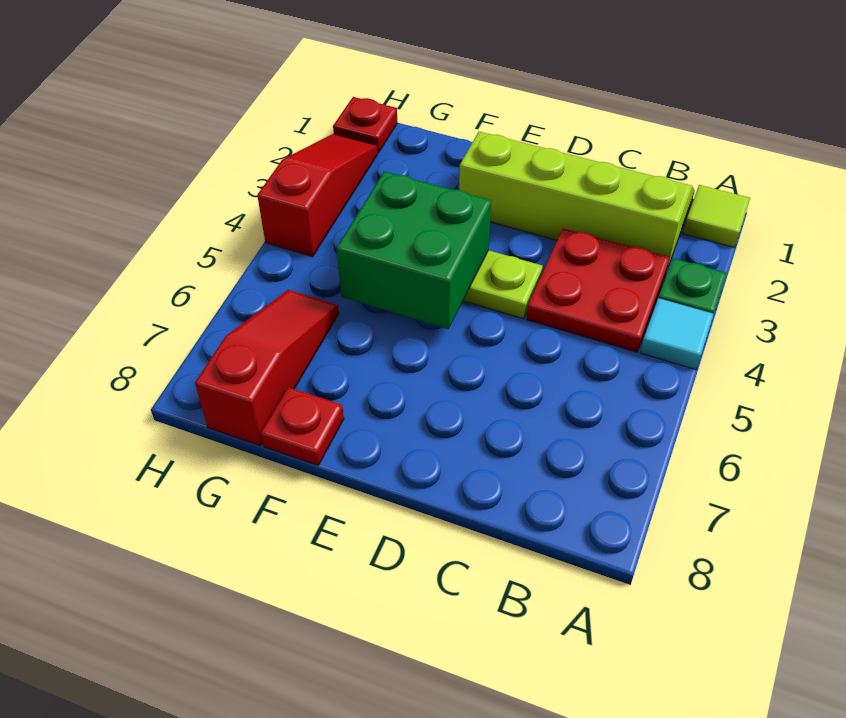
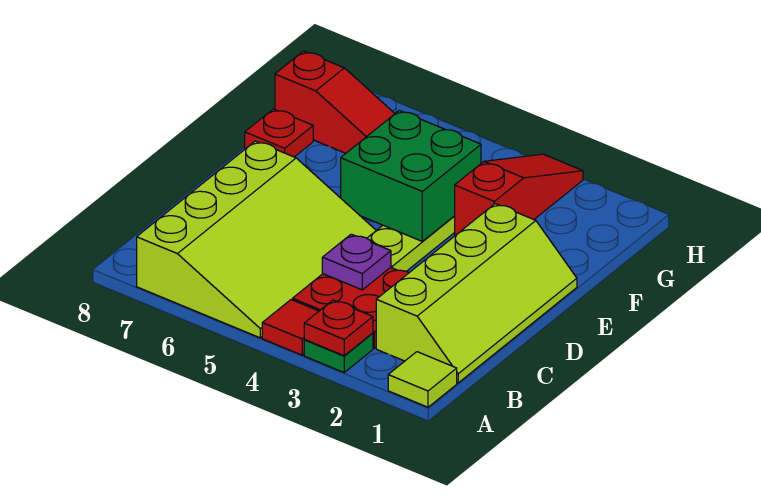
cyan 1x1 tile [640,298,714,369] -> red 1x1 tile [262,300,319,355]
none -> lime 3x4 slope [137,141,376,338]
none -> purple 1x1 plate [322,234,391,290]
red 1x1 plate [333,97,397,153] -> red 1x1 plate moved to [304,300,373,356]
red 1x3 slope [257,134,378,257] -> red 1x3 slope turned to [455,154,583,235]

